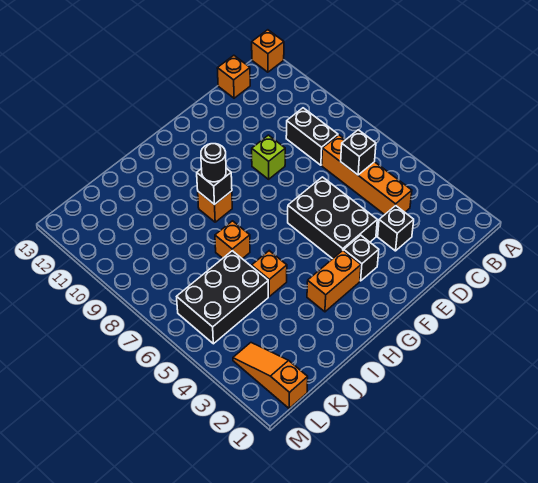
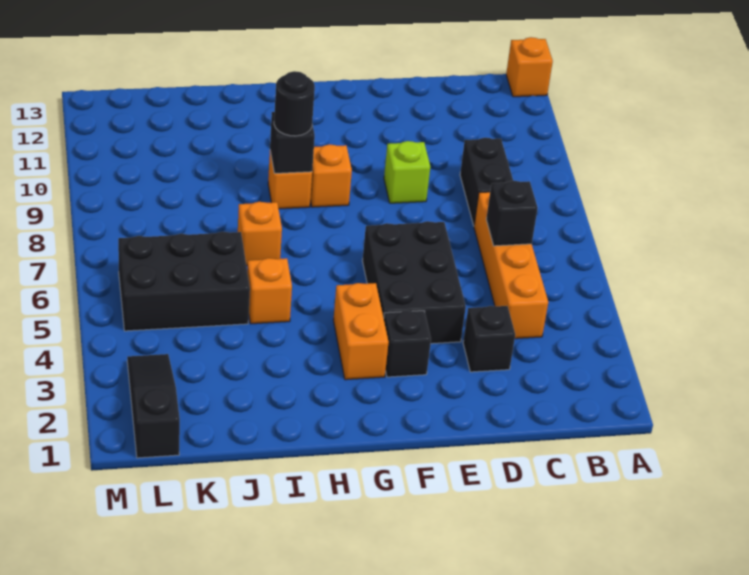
orange 1x1 brick [217,55,250,98] -> orange 1x1 brick moved to [310,144,352,207]
orange 1x2 brick [307,251,361,312] -> orange 1x2 brick turned to [333,283,389,380]
orange 1x3 slope [233,343,308,408] -> black 1x3 slope [127,354,180,458]

